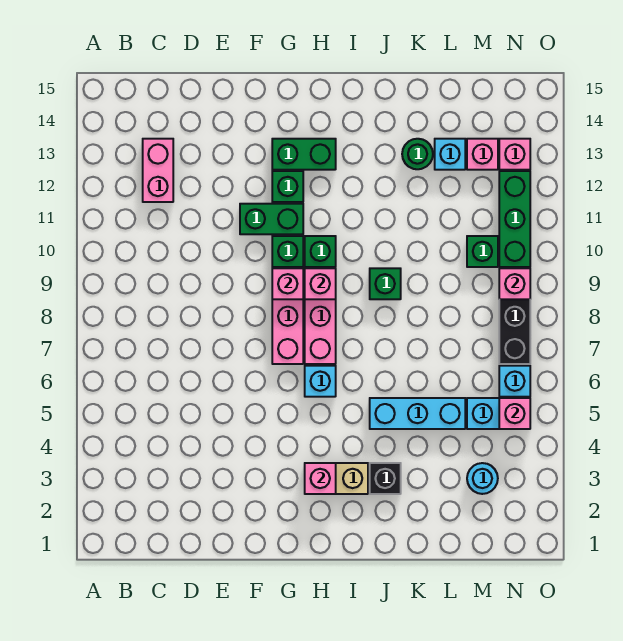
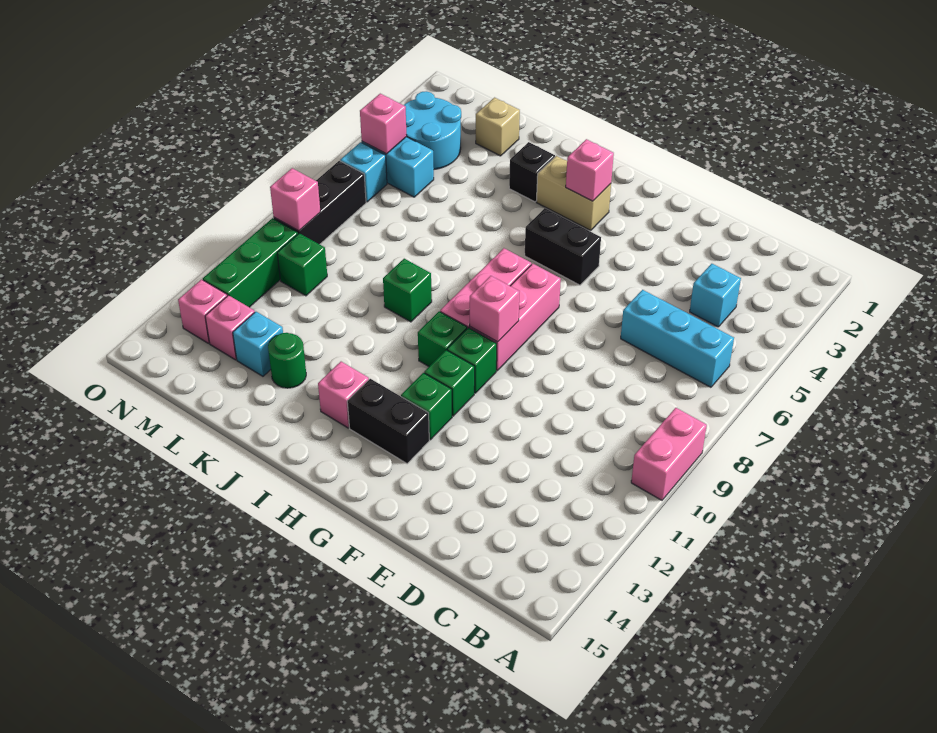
pink 1x2 brick [143,139,173,202] -> pink 1x2 brick moved to [631,408,707,500]
green 1x2 brick [240,204,303,234] -> green 1x1 brick [424,350,475,416]
none -> black 1x2 brick [525,208,601,285]
green 1x2 brick [272,139,336,170] -> black 1x2 brick [347,379,429,464]
cyan 1x1 brick [305,366,336,397] -> cyan 1x1 brick moved to [690,264,741,327]
pink 1x1 brick [305,268,336,299] -> pink 1x1 brick moved to [318,362,369,428]
cyan 1x3 brick [370,398,465,429] -> cyan 1x3 brick moved to [621,290,734,387]
none -> tan 1x1 brick [476,98,520,156]
cyan 1x1 round brick [467,463,498,494] -> cyan 2x2 round brick [404,91,461,169]

